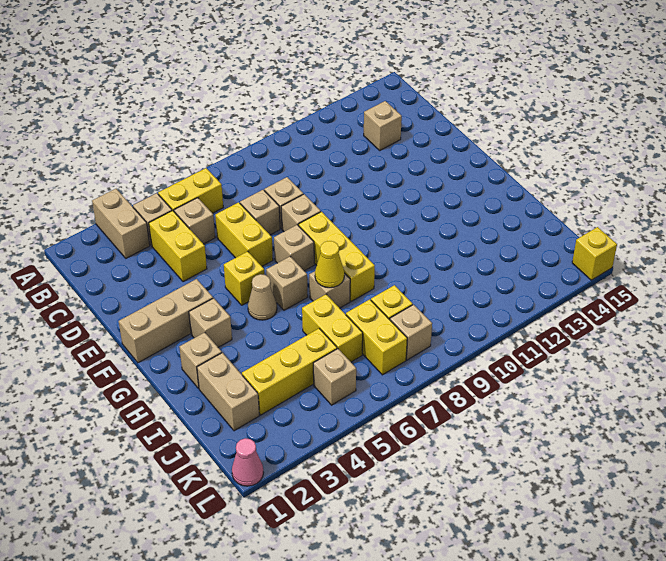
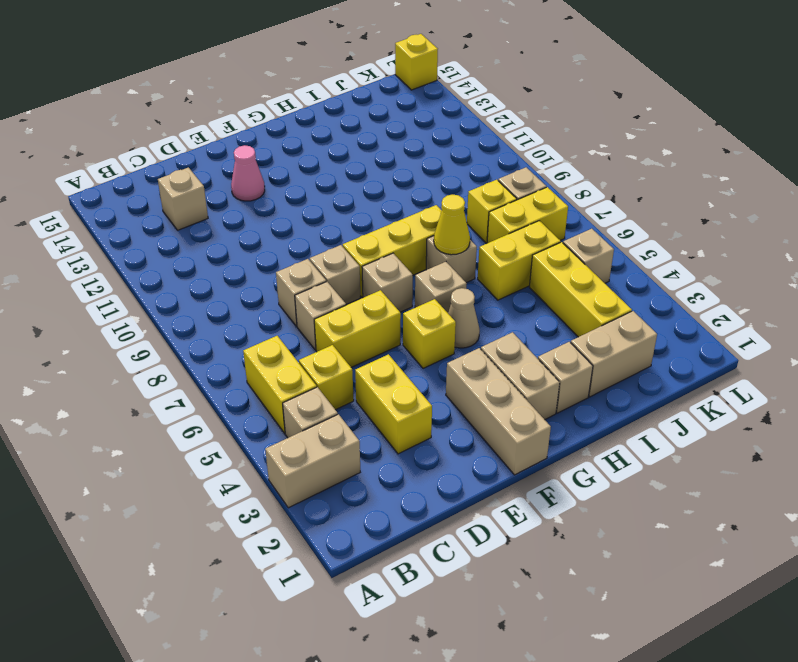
yellow 1x2 brick [149,211,207,282] -> yellow 1x2 brick turned to [355,354,432,454]
tan 1x1 brick [174,198,215,244] -> yellow 1x1 brick [299,345,354,410]
tan 1x1 brick [189,298,232,347] -> tan 1x2 brick [481,332,560,420]
pink 1x1 cone [232,438,264,486] -> pink 1x1 cone moved to [231,145,265,201]

